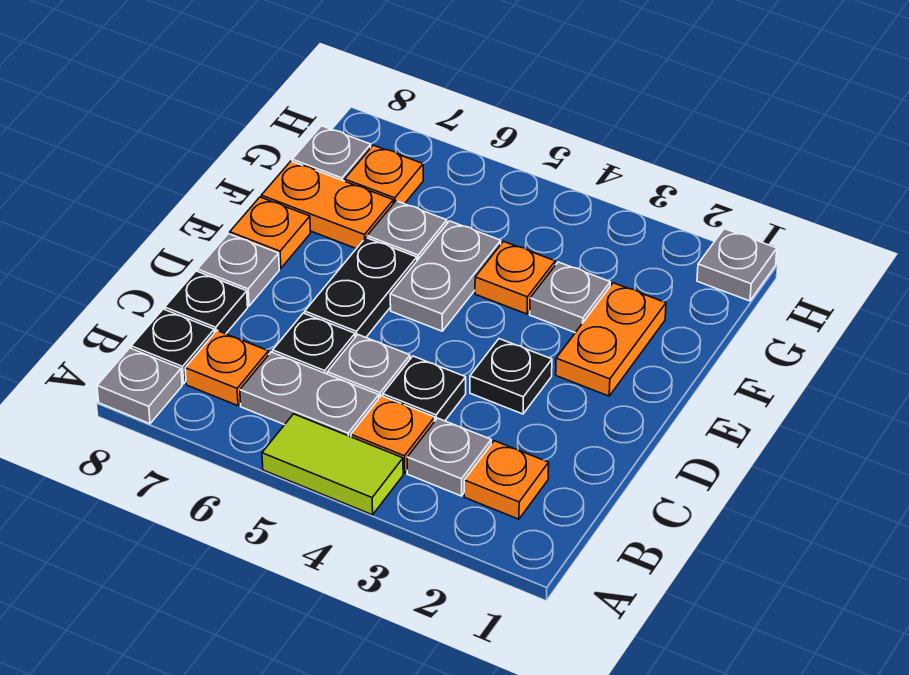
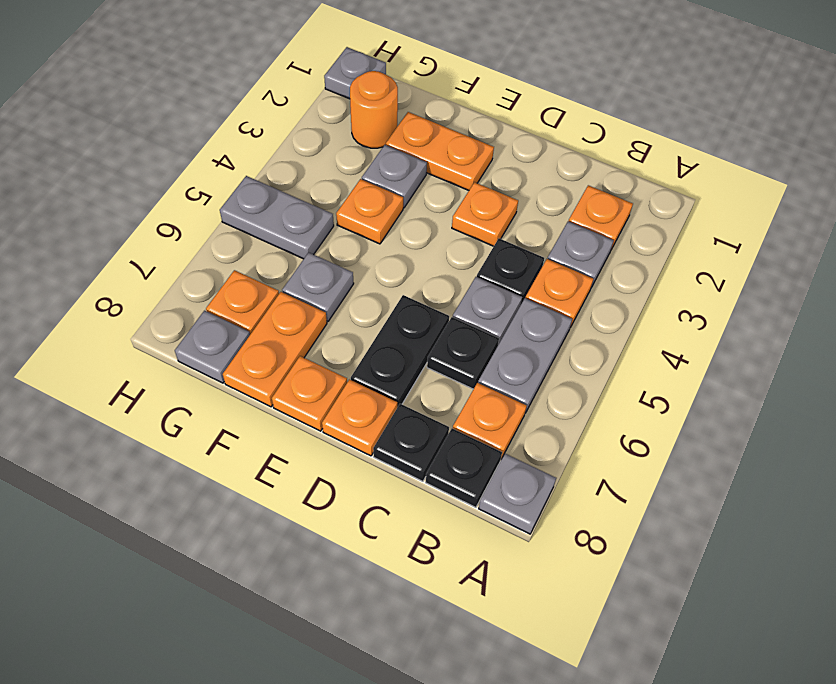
lime 1x2 tile [262,414,403,515] -> none
black 1x1 plate [470,339,552,414] -> orange 1x1 plate [452,182,518,246]
black 1x2 plate [305,238,417,337] -> black 1x2 plate turned to [351,295,449,407]
grey 1x1 plate [198,234,279,306] -> orange 1x1 plate [322,380,397,456]
grey 1x2 plate [390,221,501,331] -> grey 1x2 plate moved to [220,176,334,259]
none -> orange 1x1 round brick [350,71,398,148]

